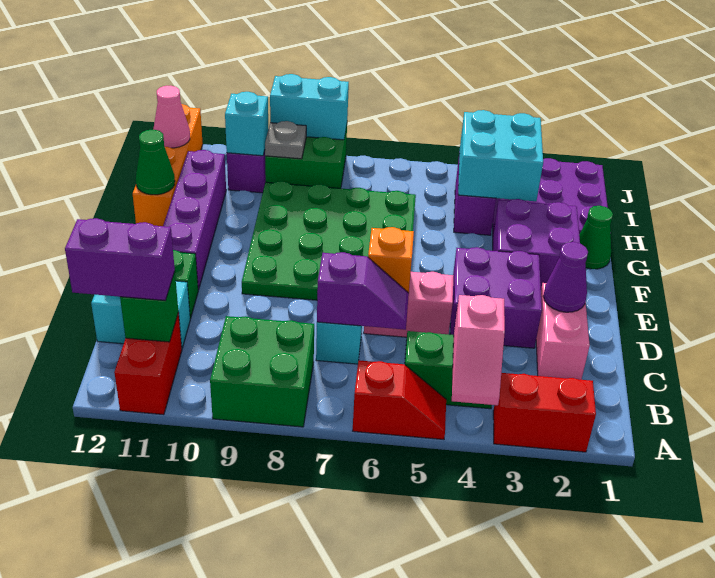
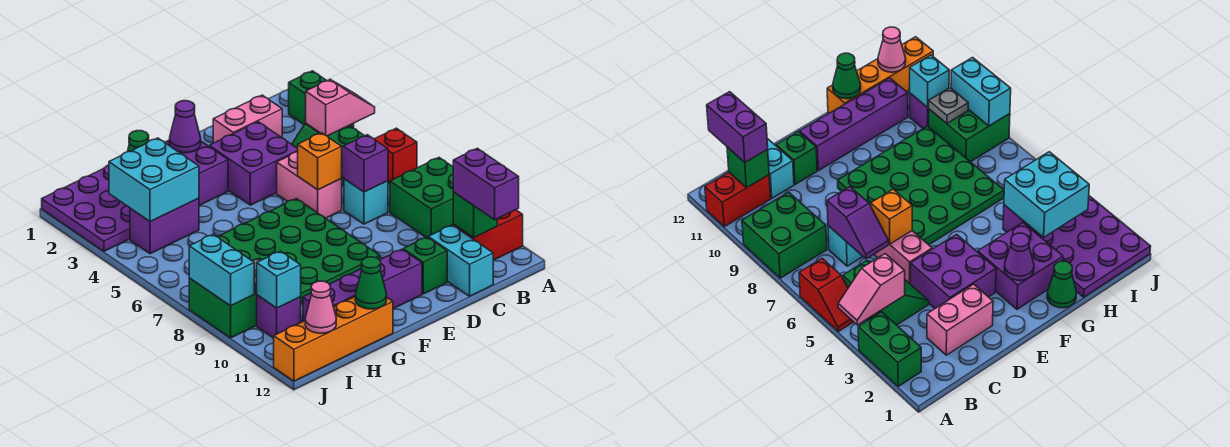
red 1x2 brick [493,373,596,452] -> green 1x2 brick [289,71,354,128]
purple 1x1 cone [543,242,588,312] -> purple 1x1 cone moved to [169,101,201,153]

